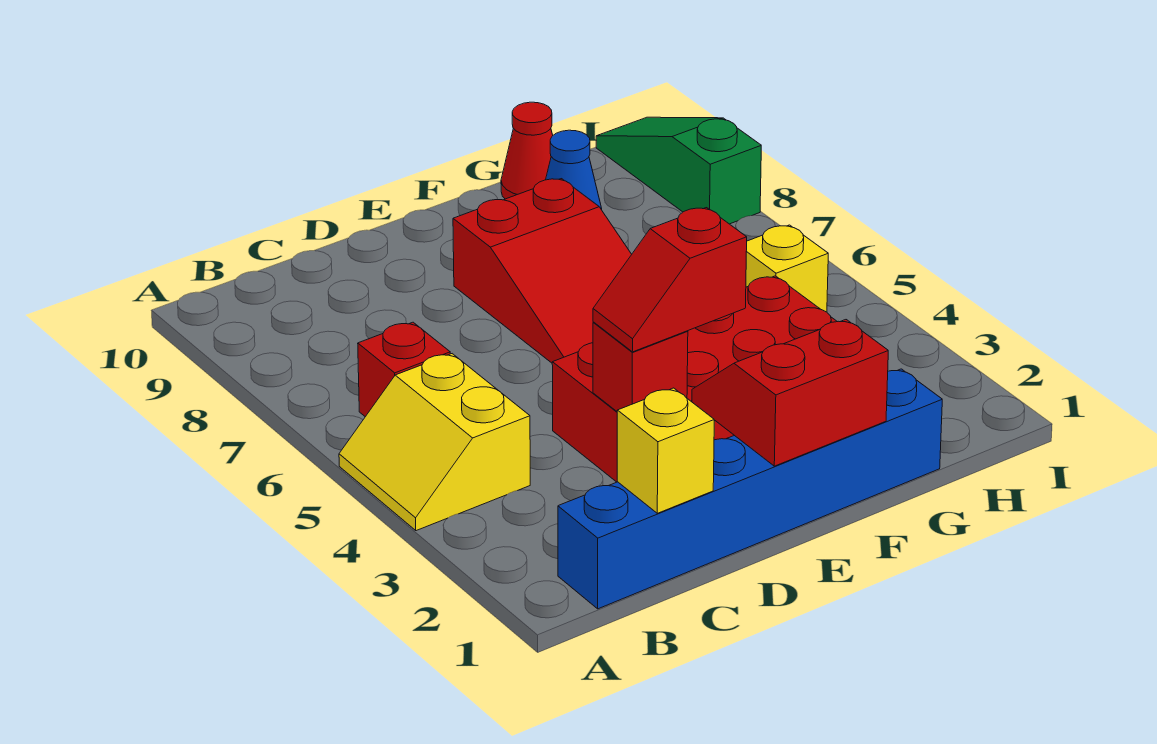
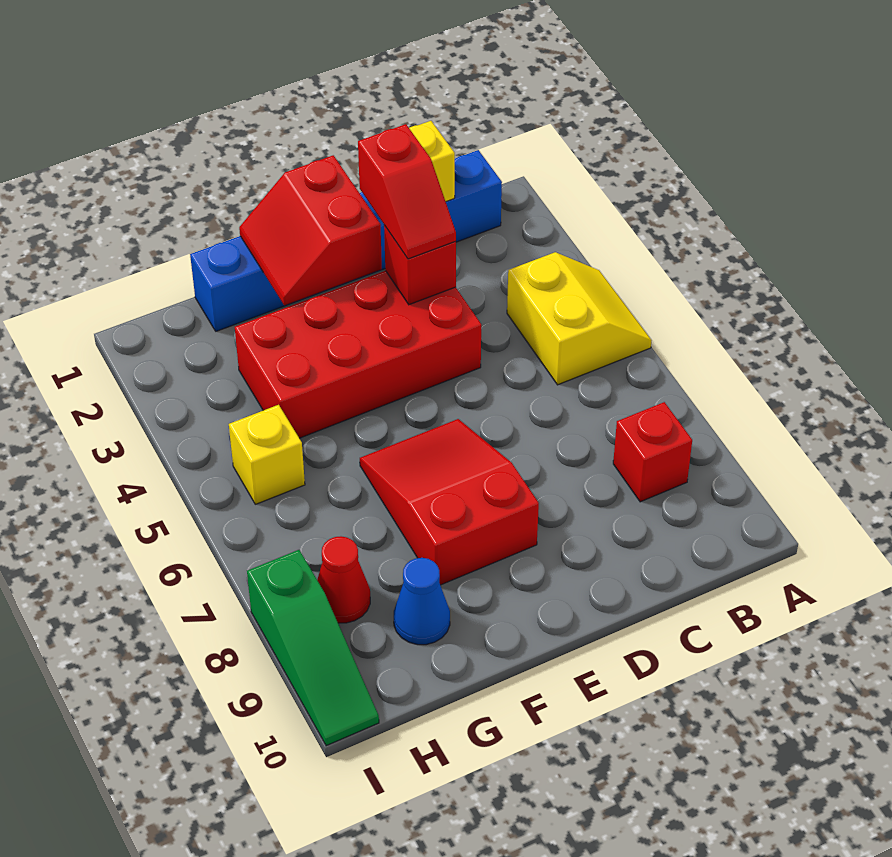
red 1x1 brick [358,322,450,417] -> red 1x1 brick moved to [613,402,692,502]
red 1x2 slope [593,208,747,352] -> red 1x2 slope turned to [358,124,456,259]
red 2x2 slope [692,320,888,466] -> red 2x2 slope turned to [239,155,382,305]
red 1x1 cone [501,102,553,199] -> red 1x1 cone moved to [317,536,370,623]

